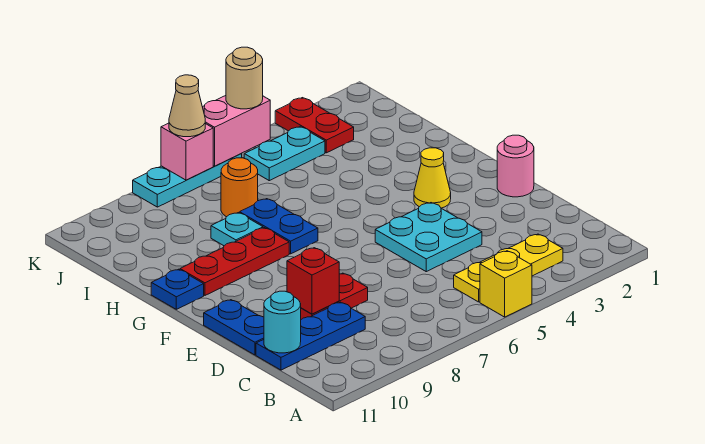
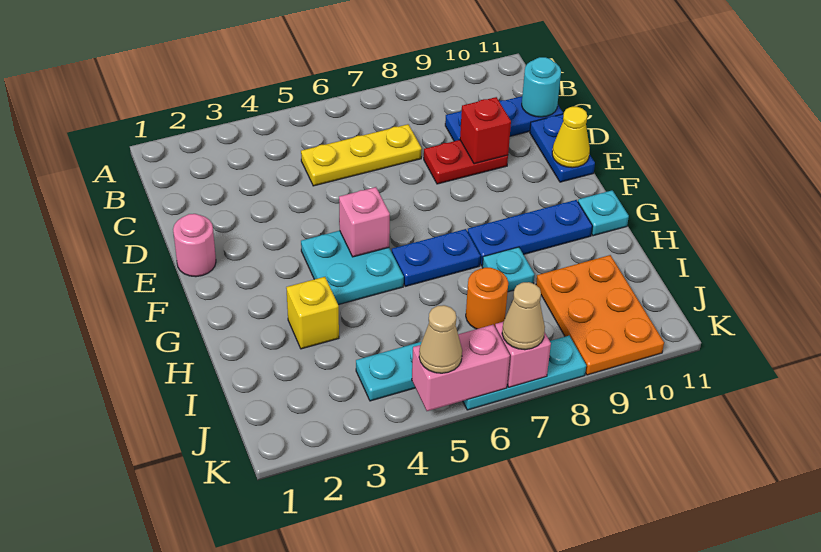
yellow 1x1 brick [480,251,532,317] -> yellow 1x1 brick moved to [286,277,339,349]
yellow 1x3 plate [454,234,563,302] -> yellow 1x3 plate moved to [301,124,422,186]
cyan 2x2 plate [375,203,482,272] -> cyan 2x2 plate moved to [301,231,404,305]
yellow 1x1 cone [414,148,451,208] -> yellow 1x1 cone moved to [552,107,590,168]
none -> pink 1x1 brick [339,187,390,257]
blue 1x2 plate [240,199,318,254] -> blue 1x2 plate turned to [392,229,480,286]
red 1x3 plate [180,228,289,295] -> blue 1x3 plate [467,200,592,266]
blue 1x1 plate [151,269,204,309] -> cyan 1x1 plate [578,190,629,236]
none -> orange 2x3 plate [536,255,664,375]
red 1x2 plate [275,98,354,153] -> none
tan 1x1 round brick [226,47,263,109] -> tan 1x1 cone [419,305,462,373]

